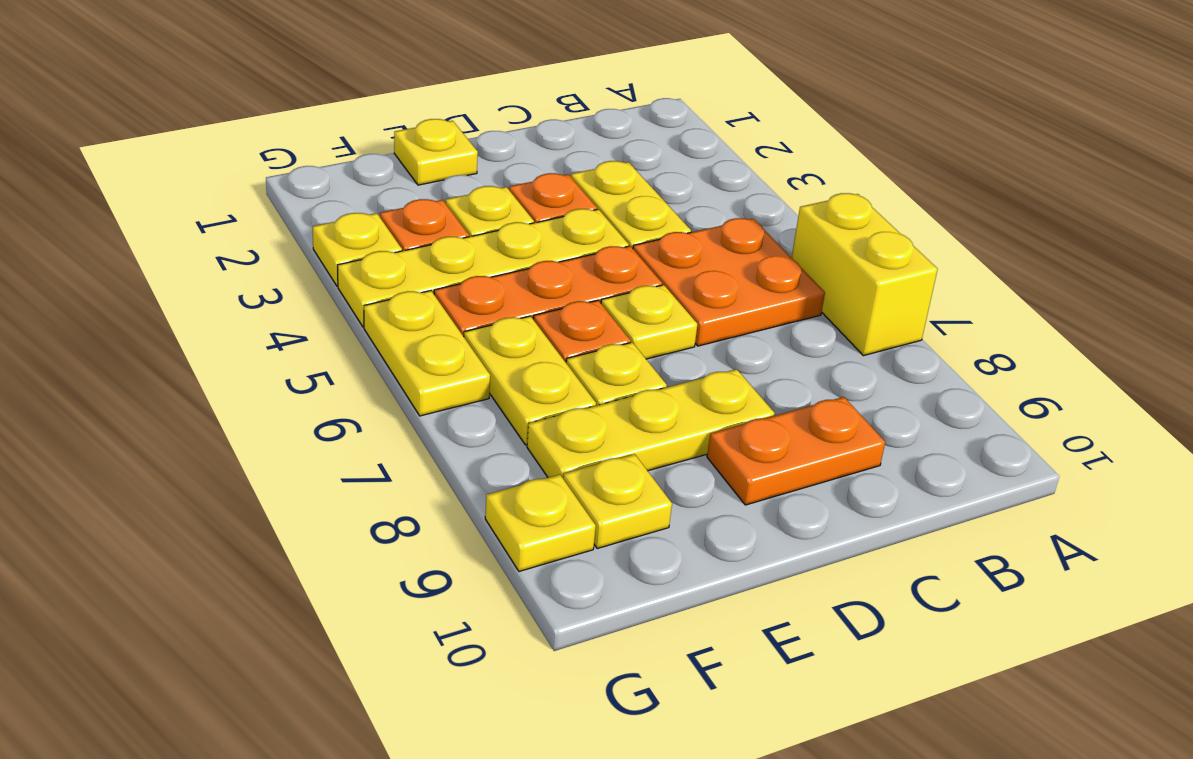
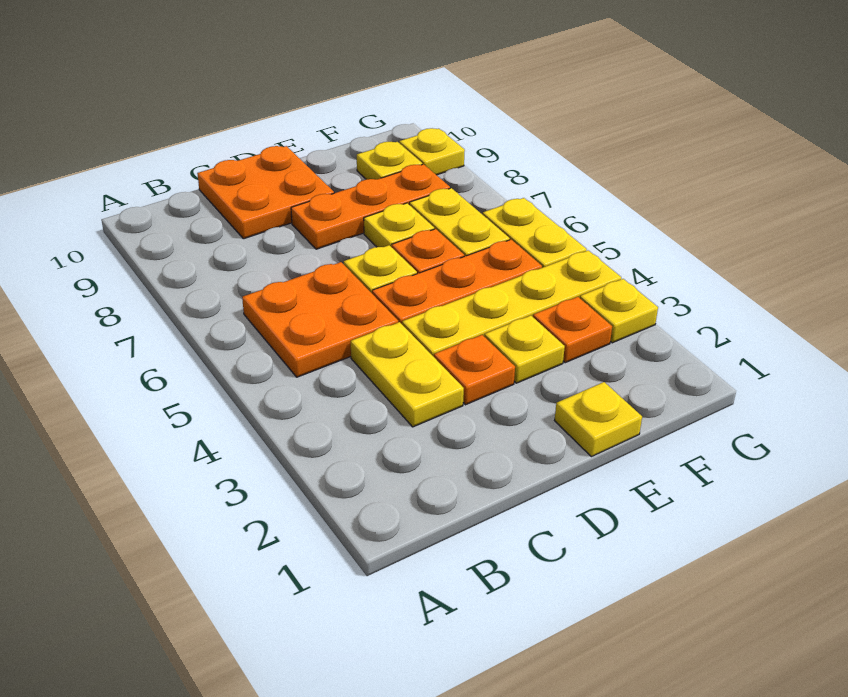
yellow 1x2 brick [792,193,938,356] -> none
orange 1x2 plate [707,397,885,505] -> orange 2x2 plate [197,146,334,239]
yellow 1x3 plate [527,369,775,478] -> orange 1x3 plate [291,164,450,249]

